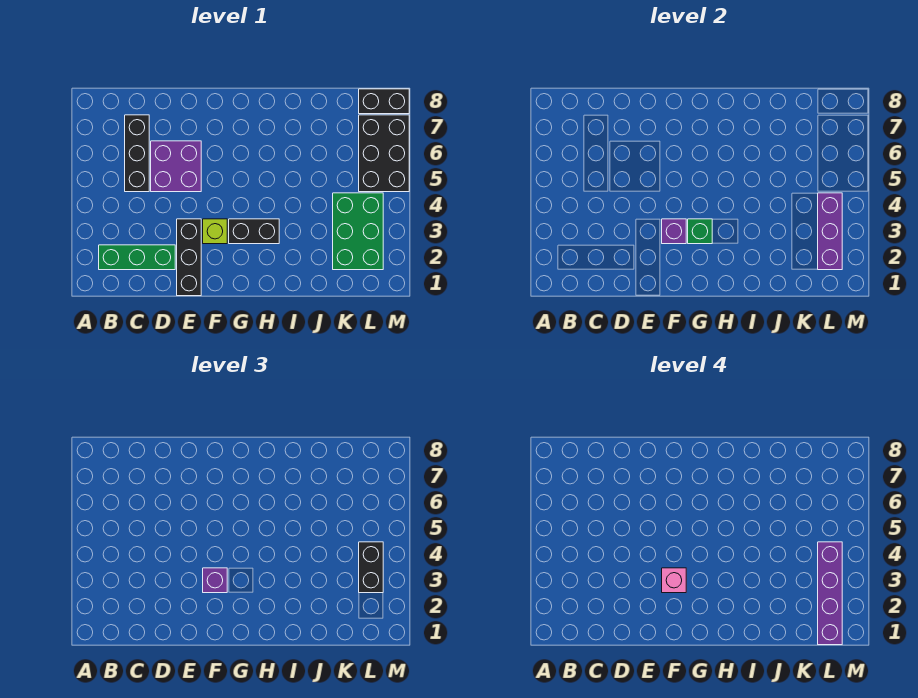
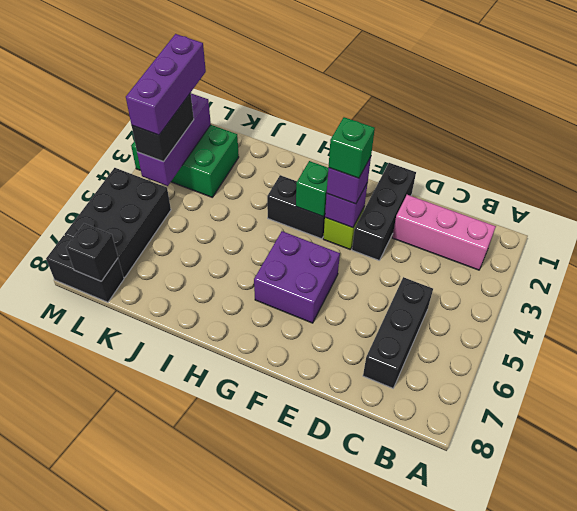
green 1x3 brick [99,245,175,270] -> pink 1x3 brick [392,195,496,270]
purple 2x2 brick [151,141,201,192] -> purple 2x2 brick moved to [254,231,340,323]
pink 1x1 brick [662,568,686,593] -> green 1x1 brick [329,117,375,178]
green 2x3 brick [333,193,383,270] -> green 2x3 brick turned to [131,125,239,197]
purple 1x4 brick [818,542,842,645] -> purple 1x3 brick [126,34,206,135]
none -> black 1x1 brick [66,223,118,281]

